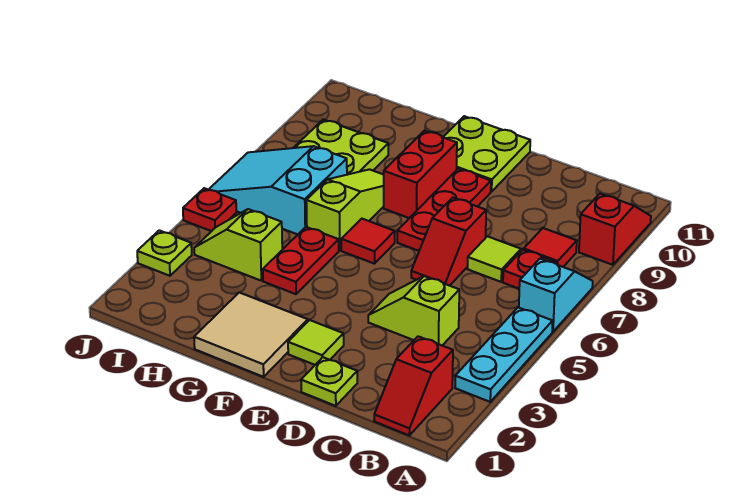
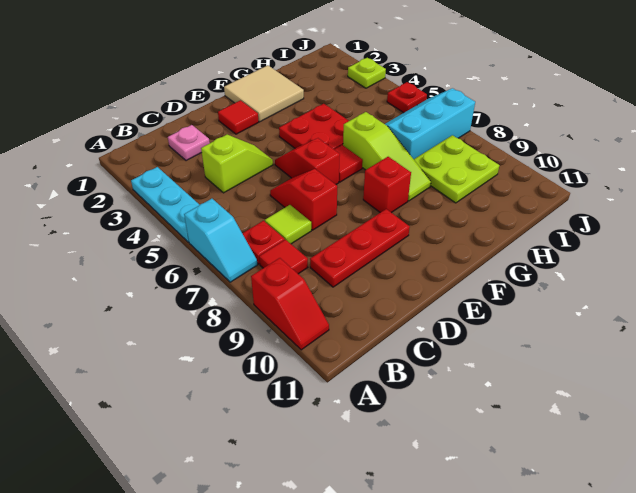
red 1x2 slope [374,336,453,435] -> red 1x2 slope moved to [275,138,340,184]
none -> pink 1x1 plate [168,125,210,161]
lime 1x1 plate [301,357,357,406] -> none
lime 1x1 tile [288,320,344,365] -> red 1x1 tile [218,100,259,134]
red 1x3 plate [397,169,491,251] -> red 1x3 plate turned to [310,209,410,287]
lime 2x2 plate [443,116,530,192] -> none
red 1x2 brick [384,131,457,218] -> red 1x1 brick [363,157,411,213]
red 1x2 plate [263,227,339,294] -> red 2x2 plate [279,104,349,149]
lime 1x2 slope [194,209,282,281] -> none
cyan 2x3 slope [209,146,347,234] -> cyan 2x3 slope turned to [385,88,475,159]

